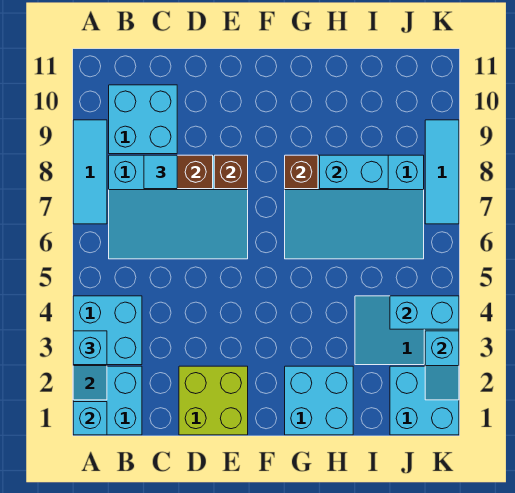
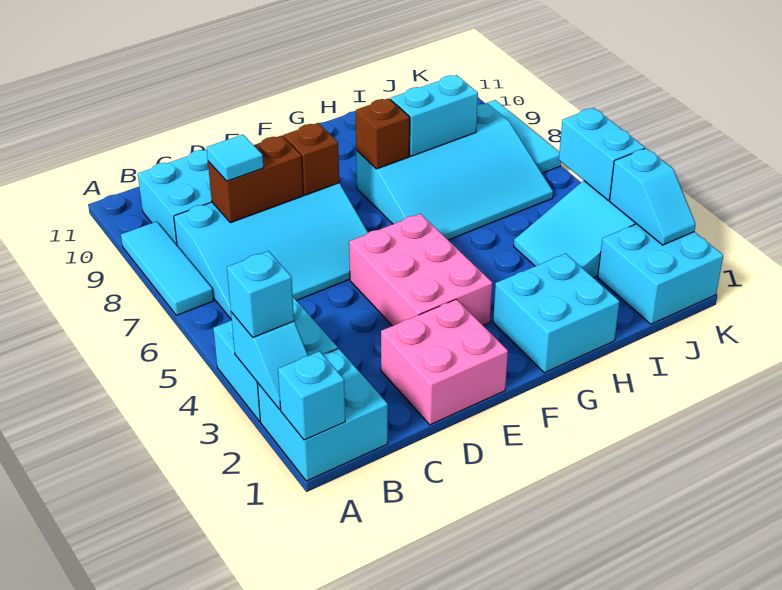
lime 2x2 brick [179,366,248,435] -> pink 2x2 brick [381,299,508,425]
none -> pink 2x3 brick [349,214,492,326]
cyan 1x2 brick [390,296,459,329] -> cyan 1x2 brick turned to [559,108,645,200]

